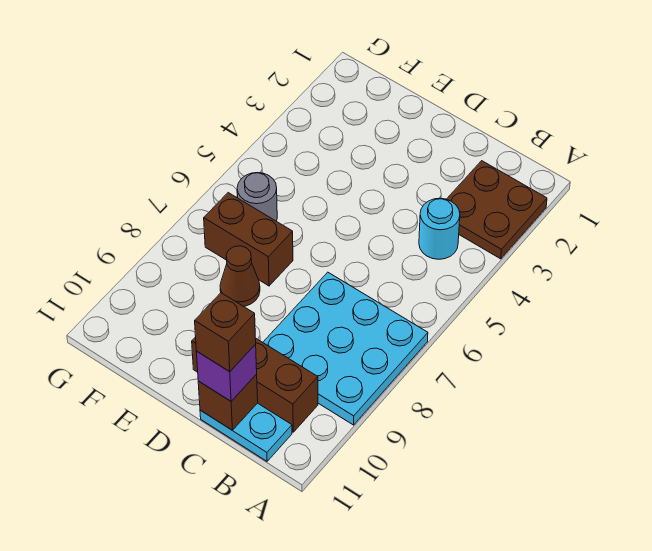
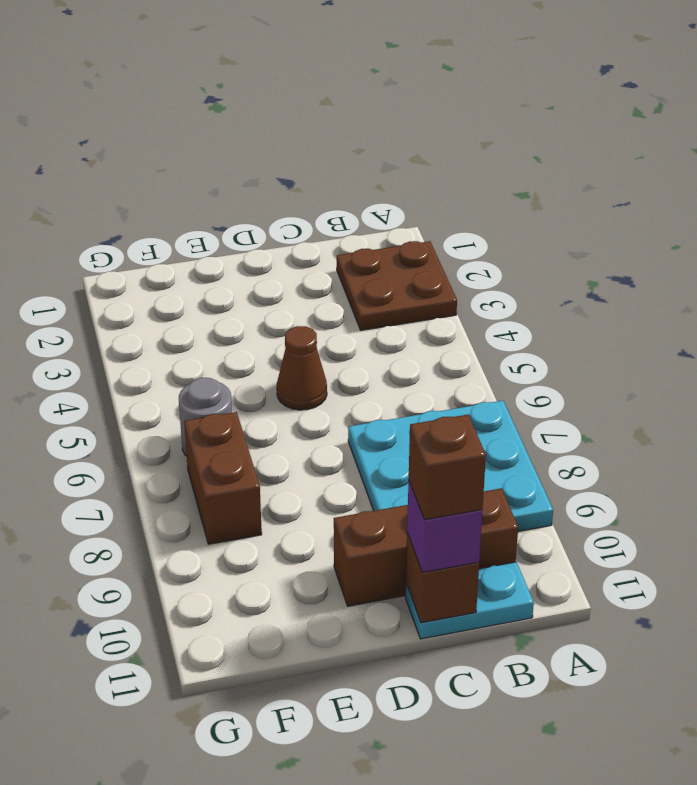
cyan 1x1 round brick [419,198,460,259] -> none
brown 1x2 brick [204,193,293,286] -> brown 1x2 brick turned to [184,412,262,544]
brown 1x1 cone [220,246,260,306] -> brown 1x1 cone moved to [277,326,327,410]

